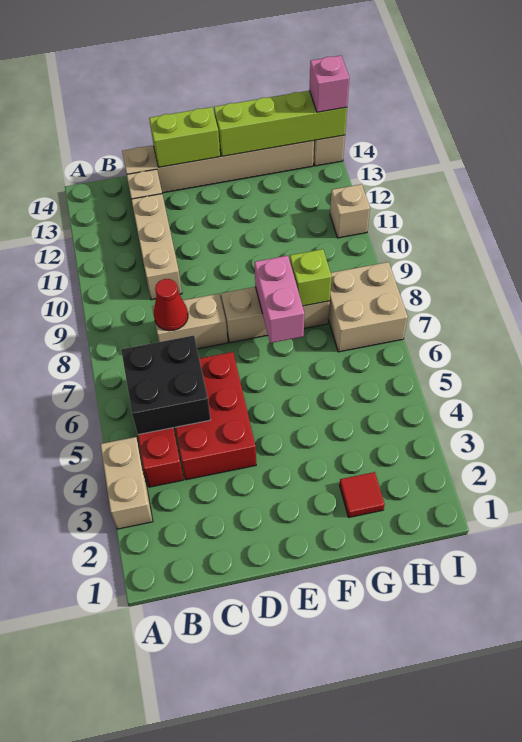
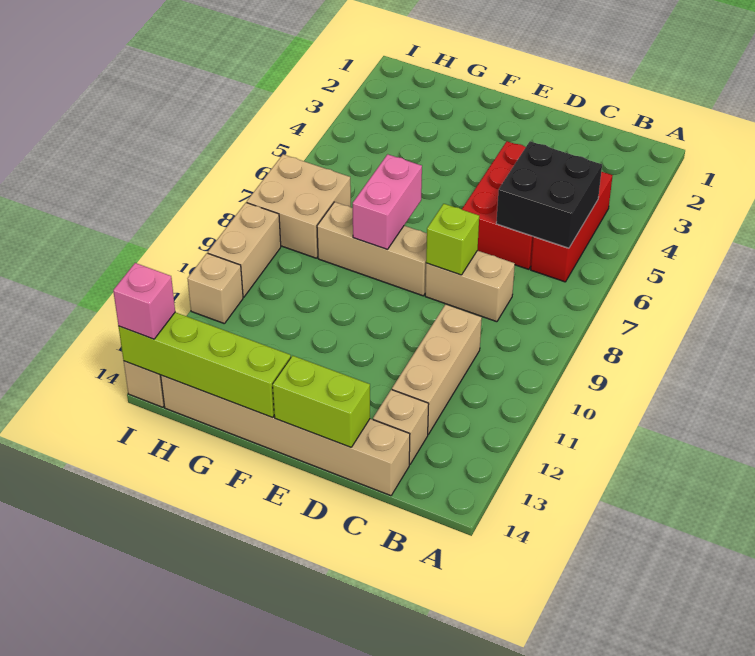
tan 1x2 brick [100,437,153,529] -> tan 1x2 brick moved to [208,203,281,297]
red 1x1 cone [154,279,188,331] -> none
red 1x1 tile [340,472,385,517] -> none
lime 1x1 brick [290,249,332,306] -> lime 1x1 brick moved to [426,204,479,275]

